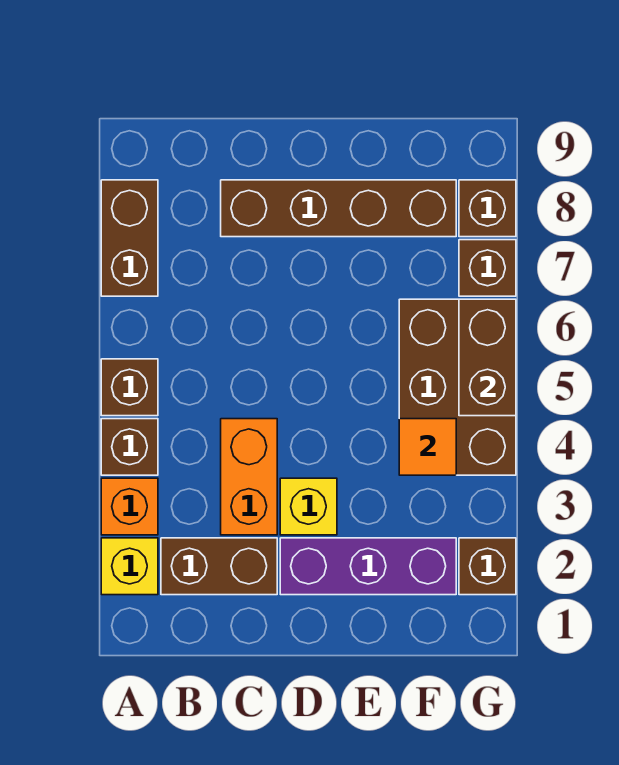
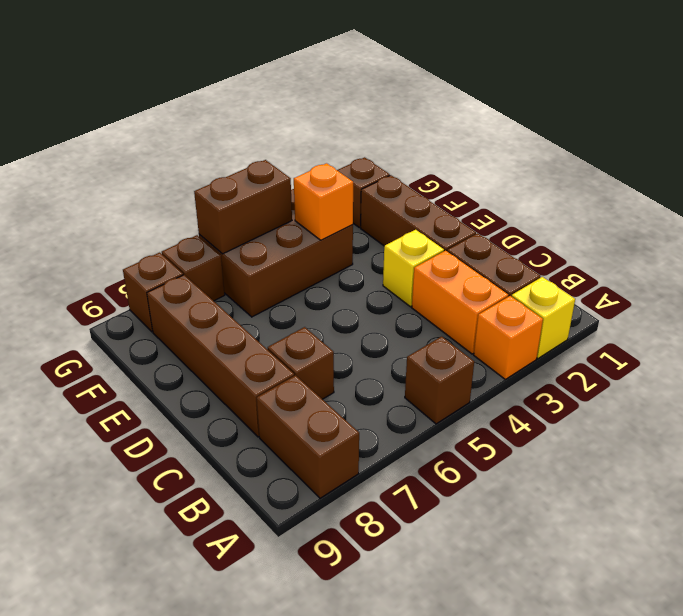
brown 1x1 brick [101,419,158,475] -> brown 1x1 brick moved to [267,327,334,399]
brown 1x2 brick [101,180,158,296] -> brown 1x2 brick turned to [257,375,359,498]
orange 1x2 brick [221,419,277,535] -> orange 1x2 brick turned to [412,251,508,354]
purple 1x3 brick [280,538,456,595] -> brown 1x3 brick [361,175,476,251]
orange 1x1 tile [399,419,456,475] -> orange 1x1 brick [294,163,353,240]

